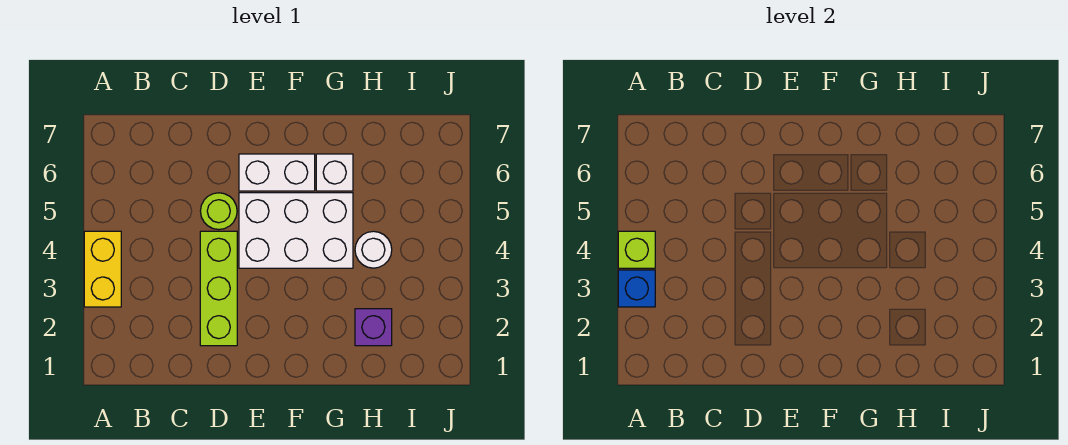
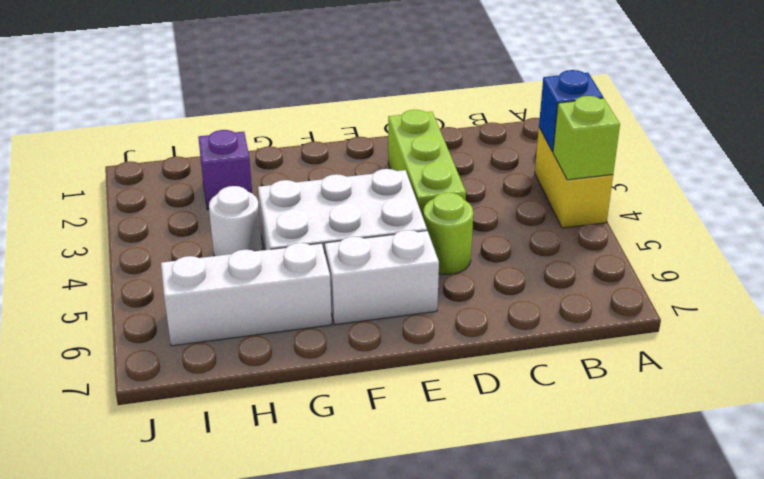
white 1x1 brick [316,154,353,191] -> white 1x3 brick [161,243,332,346]

